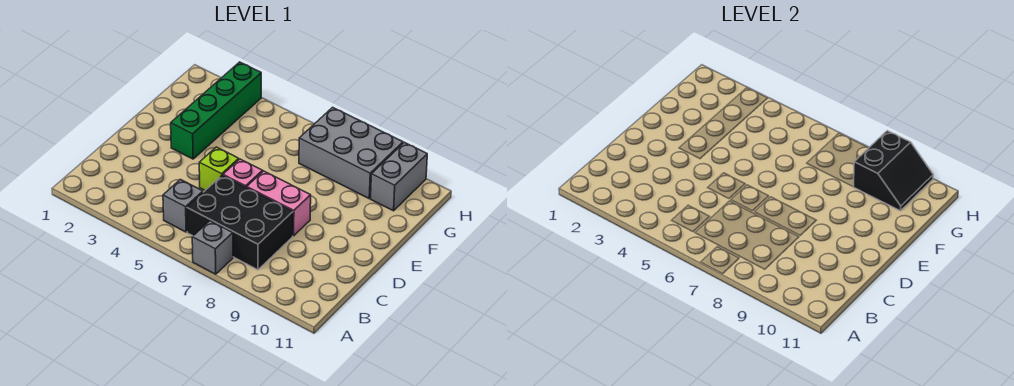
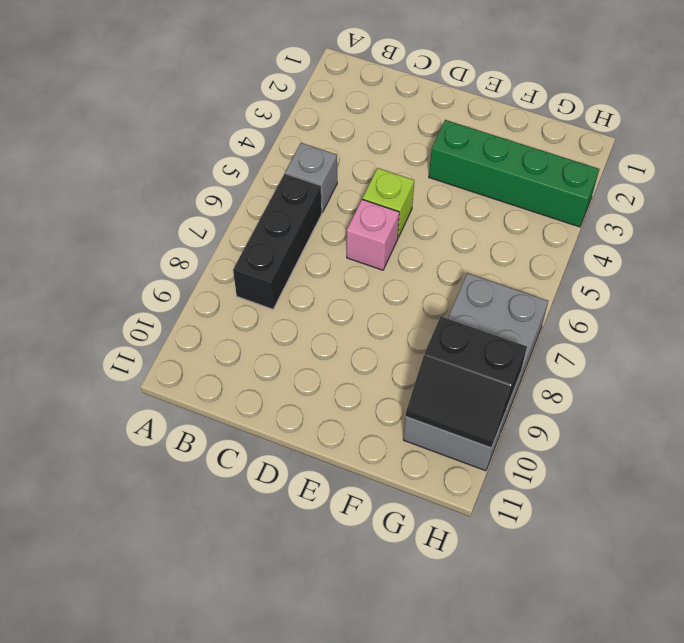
grey 1x1 brick [192,221,233,274] -> none
black 2x3 brick [187,175,293,270] -> black 1x3 brick [233,174,322,309]
pink 1x2 brick [247,171,311,236] -> none

